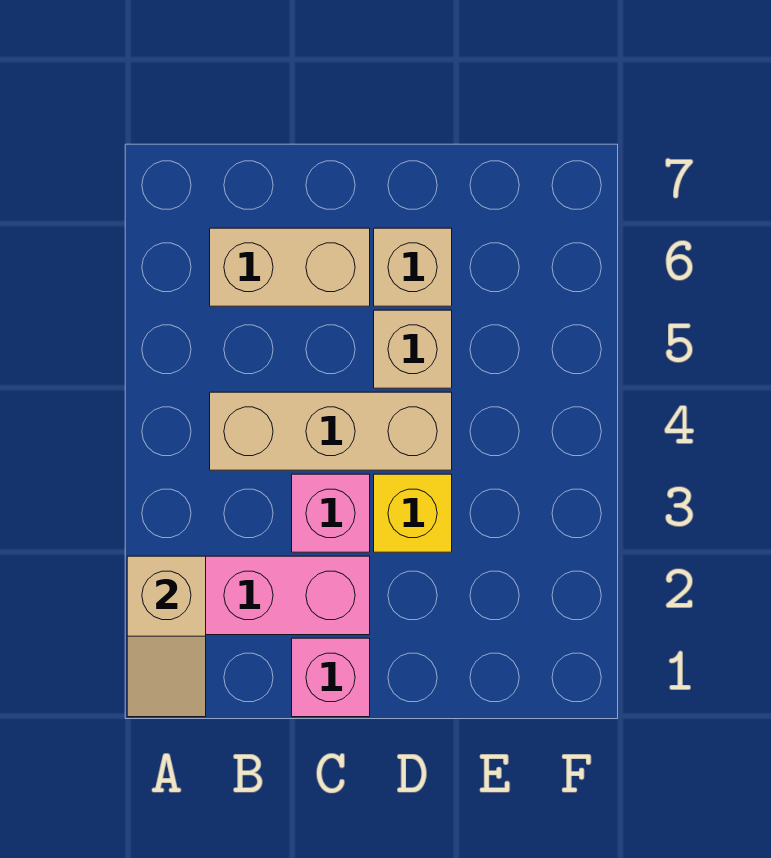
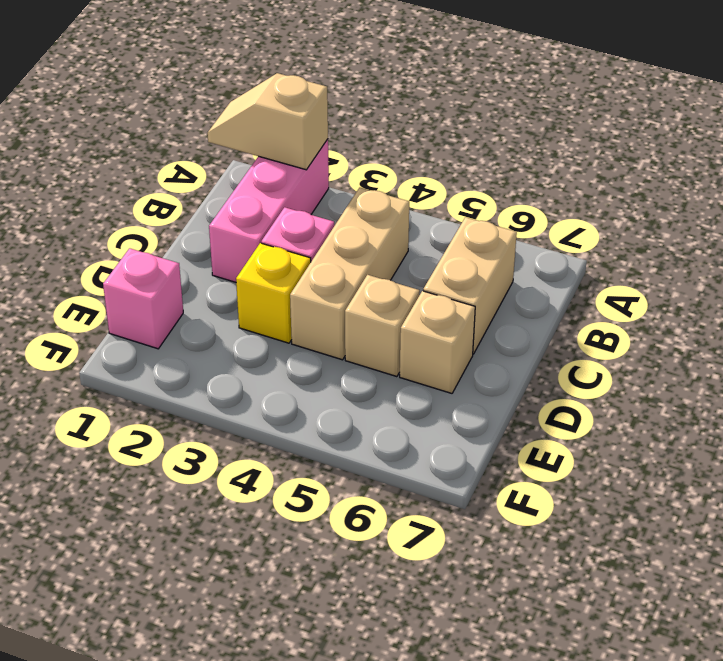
pink 1x1 brick [292,638,370,717] -> pink 1x1 brick moved to [103,248,183,349]

